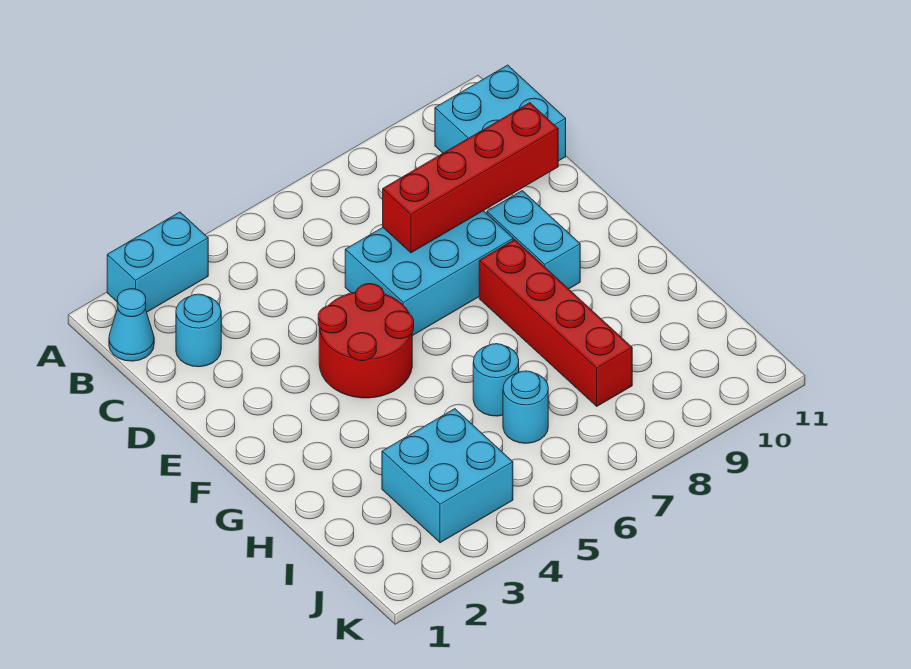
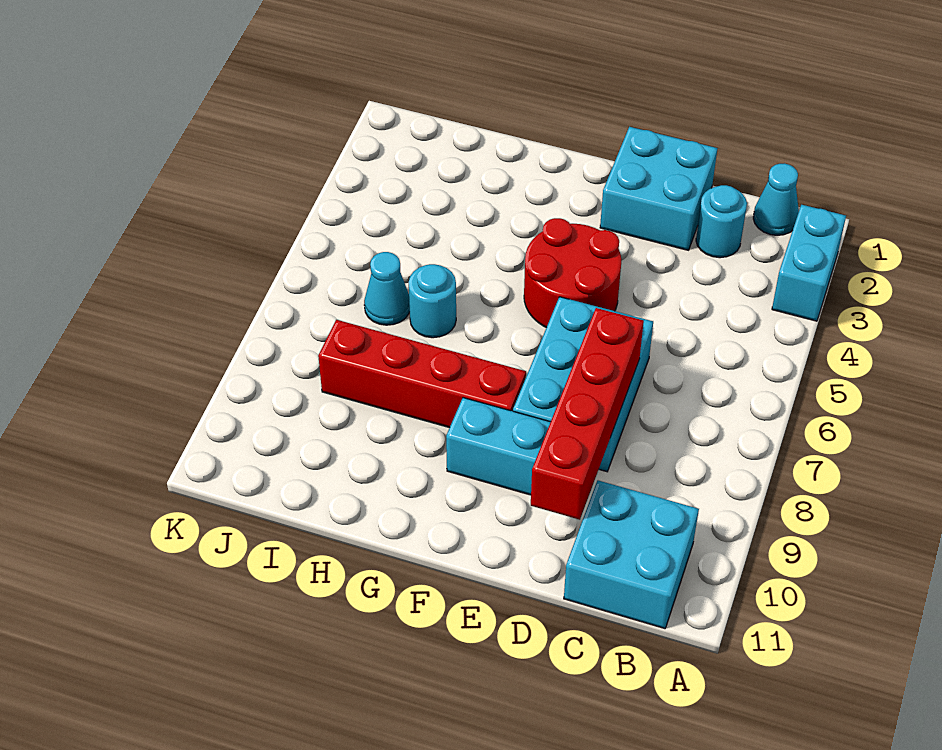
cyan 2x2 brick [382,409,513,543] -> cyan 2x2 brick moved to [600,127,717,250]
cyan 1x1 round brick [503,371,548,443] -> cyan 1x1 cone [364,252,410,325]

